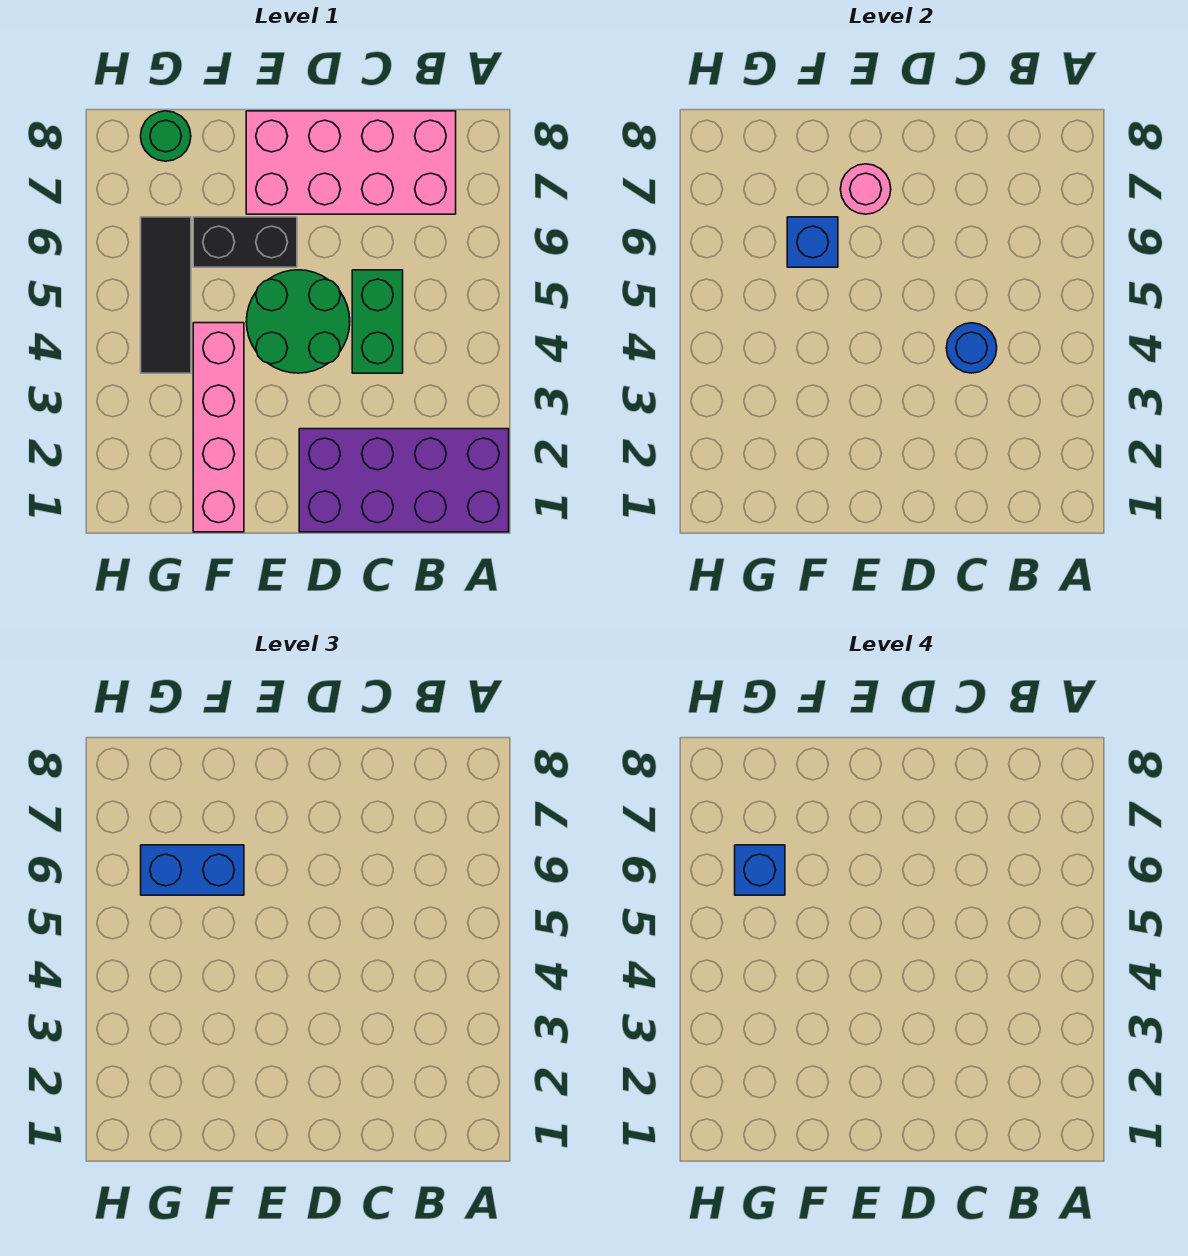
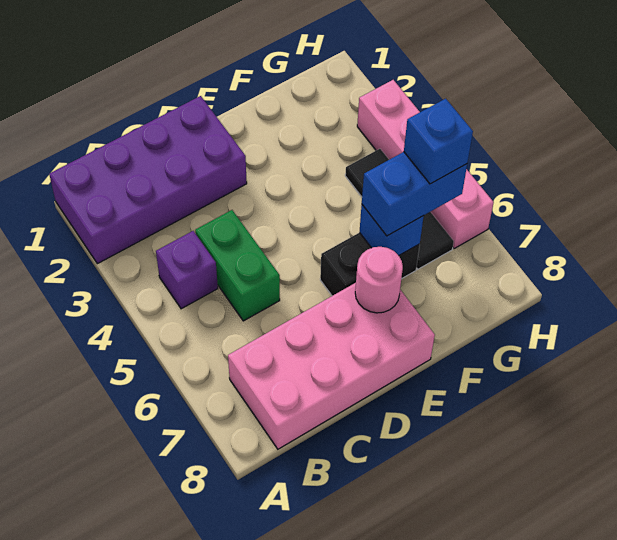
none -> purple 1x1 brick [156,231,218,309]
blue 1x1 round brick [946,323,997,373] -> none
green 2x2 round brick [246,270,350,373] -> none
pink 1x4 brick [193,323,244,532] -> pink 1x4 brick moved to [357,80,494,249]
green 1x1 round brick [141,111,191,161] -> none

